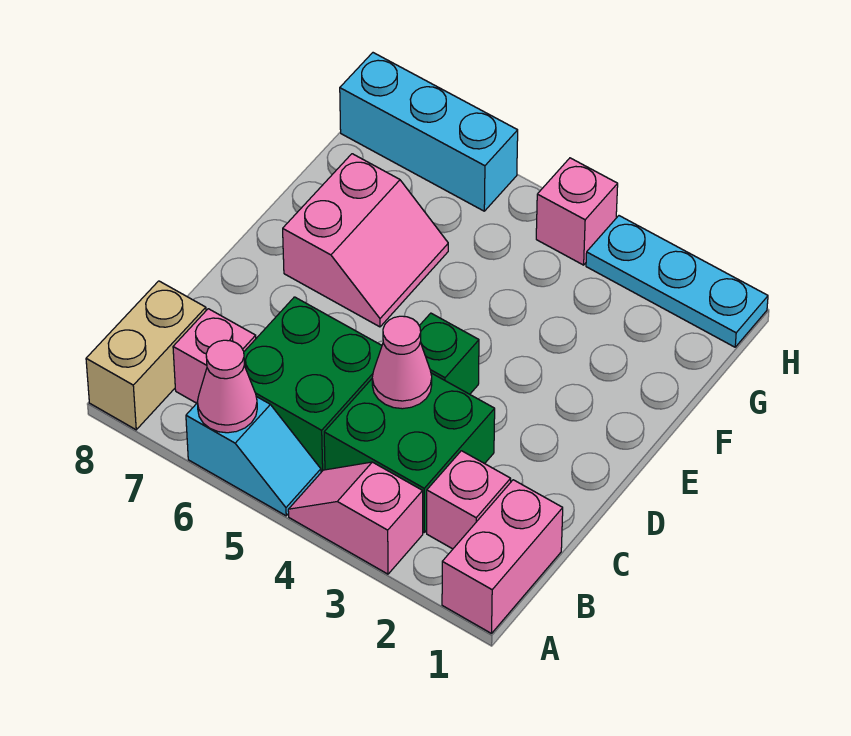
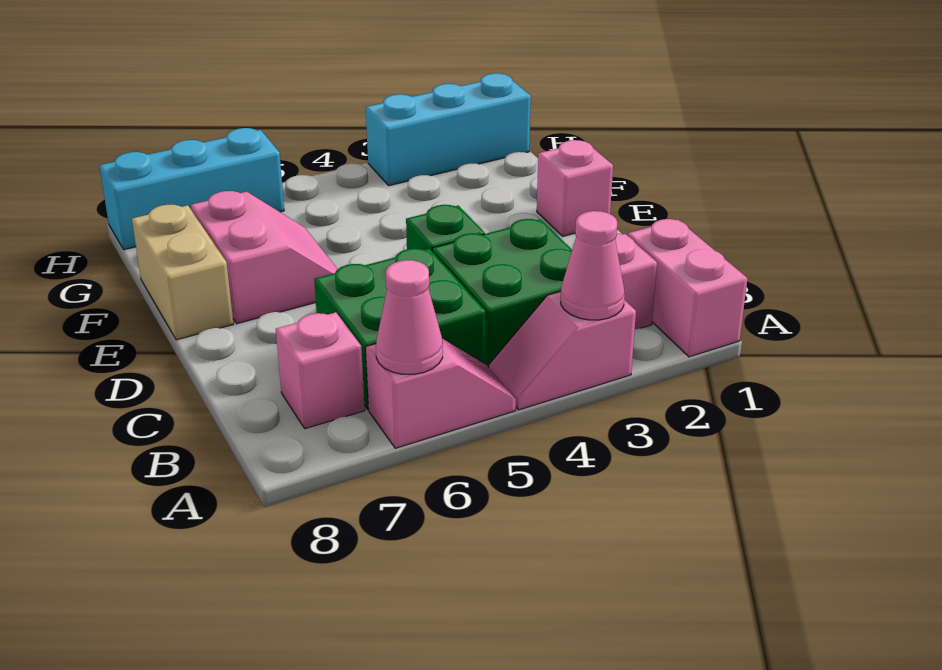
cyan 1x2 slope [186,397,321,516] -> pink 1x2 slope [366,338,516,448]
tan 1x2 brick [86,281,206,430] -> tan 1x2 brick moved to [132,205,233,340]
pink 1x1 cone [372,316,432,409] -> pink 1x1 cone moved to [561,211,625,320]
cyan 1x3 plate [586,216,768,347] -> cyan 1x3 brick [366,73,531,186]
pink 1x1 brick [536,158,618,265] -> pink 1x1 brick moved to [537,140,613,236]

